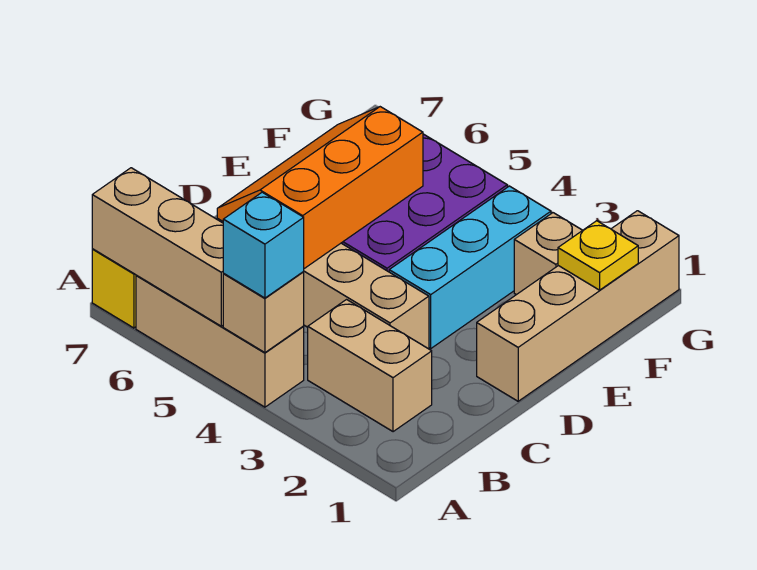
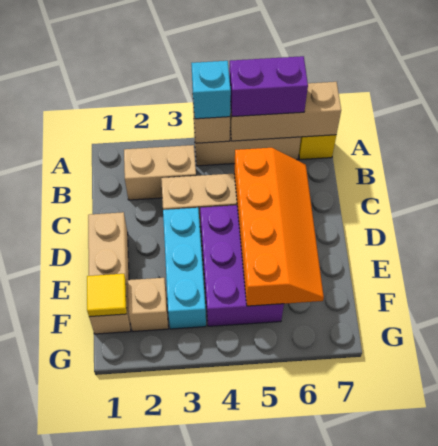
none -> purple 1x2 brick [229,56,308,117]
orange 2x3 slope [217,107,423,269] -> orange 2x4 slope [234,148,324,306]
tan 1x4 brick [477,211,679,401] -> tan 1x3 brick [88,212,131,334]
yellow 1x1 plate [558,221,638,290] -> yellow 1x1 tile [87,274,127,317]

